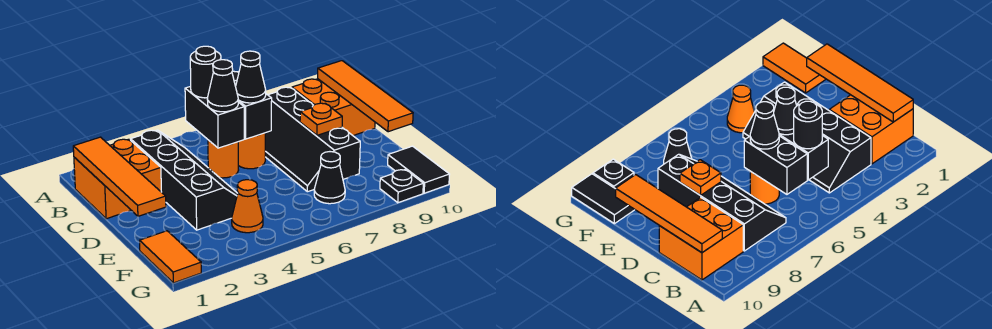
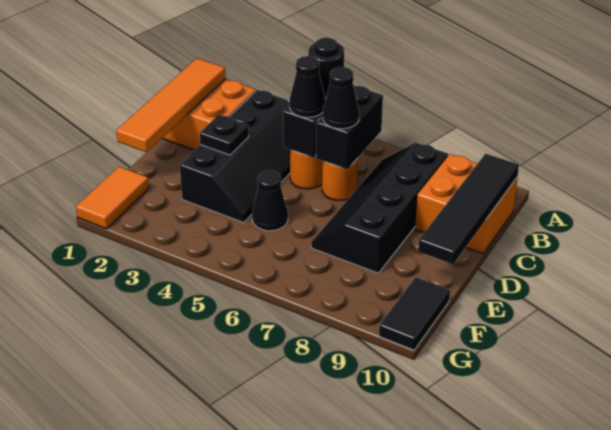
orange 1x4 tile [318,61,413,132] -> black 1x4 tile [418,154,519,264]
orange 1x1 plate [300,103,342,135] -> none
orange 1x1 cone [232,180,263,233] -> none
black 1x1 cone [314,152,345,204] -> black 1x1 cone moved to [252,171,288,231]
black 1x1 plate [380,169,423,203] -> black 1x1 plate moved to [200,115,249,155]

